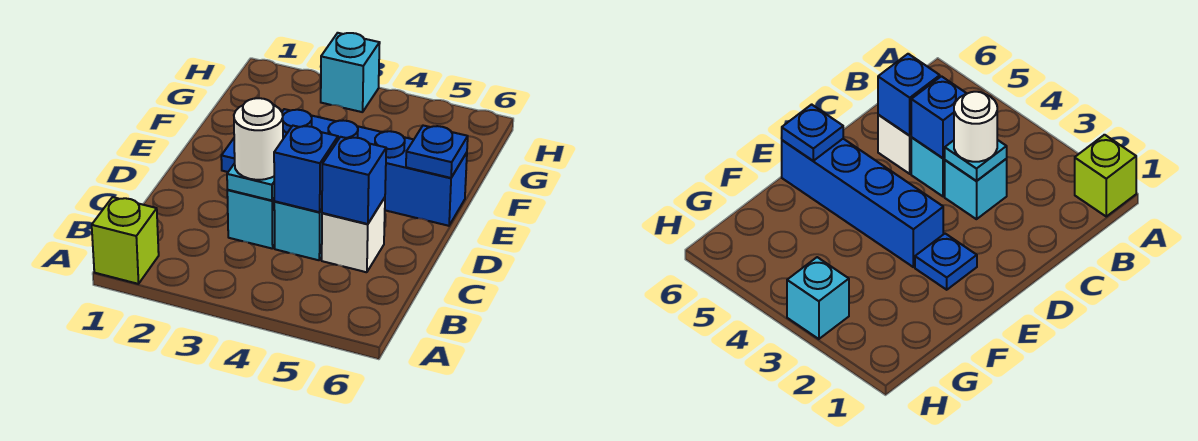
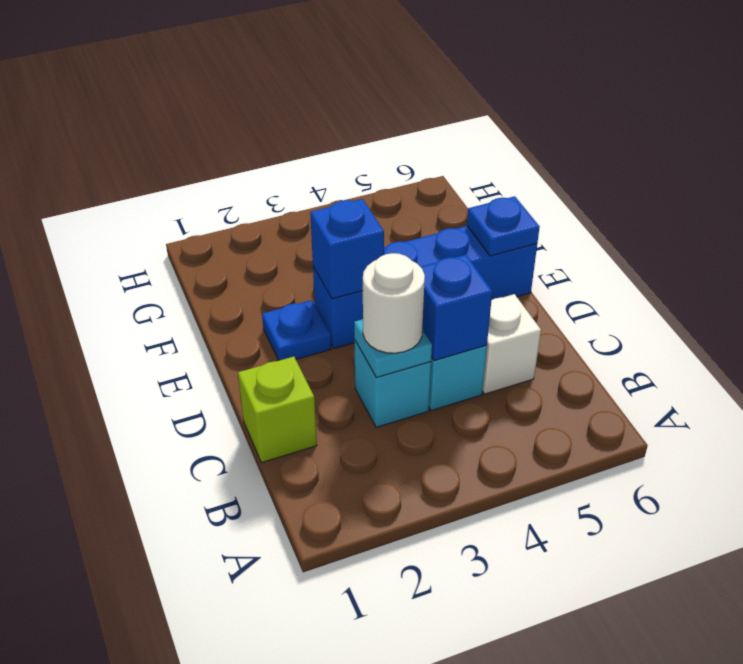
lime 1x1 brick [92,197,159,284] -> lime 1x1 brick moved to [238,357,317,463]
blue 1x1 brick [322,137,386,224] -> blue 1x1 brick moved to [310,199,384,299]
cyan 1x1 brick [321,33,380,112] -> none

